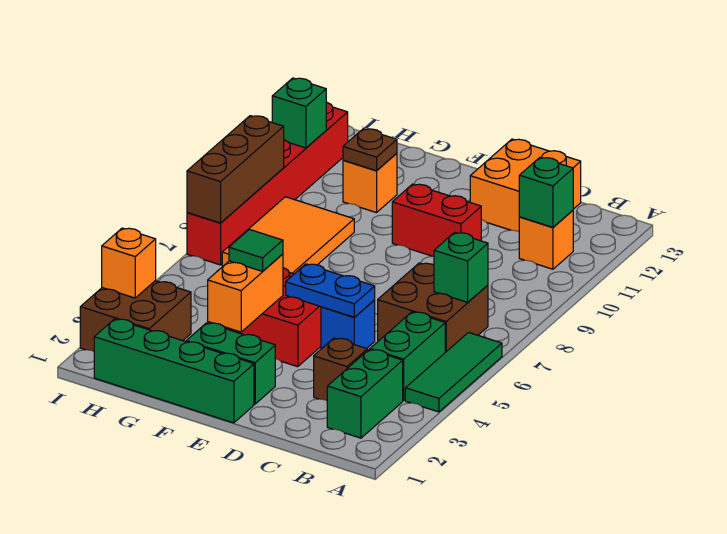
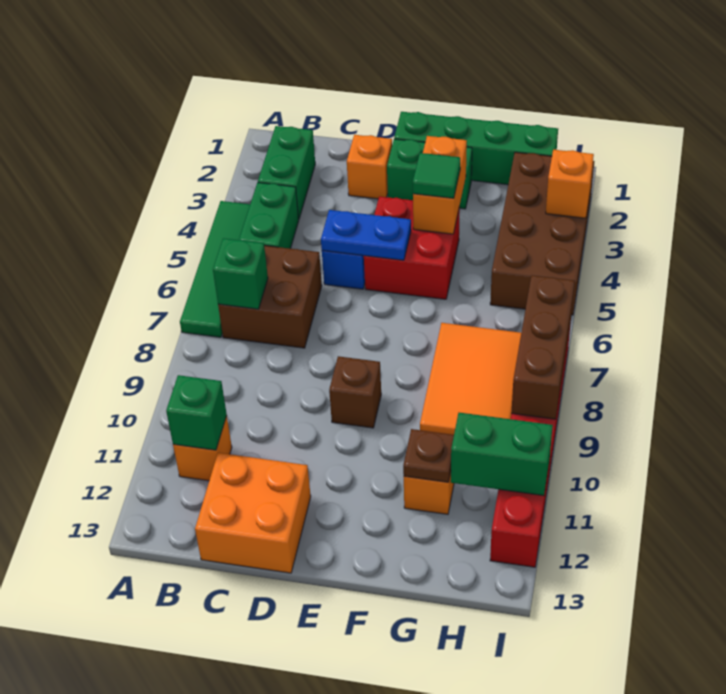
green 1x3 tile [405,332,502,412] -> green 1x4 tile [180,201,250,337]
brown 1x1 brick [314,338,367,401] -> brown 1x1 brick moved to [329,356,381,428]
none -> orange 1x1 brick [347,135,392,199]
red 1x2 brick [392,184,481,256] -> none
brown 2x2 brick [80,281,191,351] -> brown 2x4 brick [490,152,594,315]
green 1x1 brick [272,78,326,148] -> green 1x2 brick [451,413,553,496]

